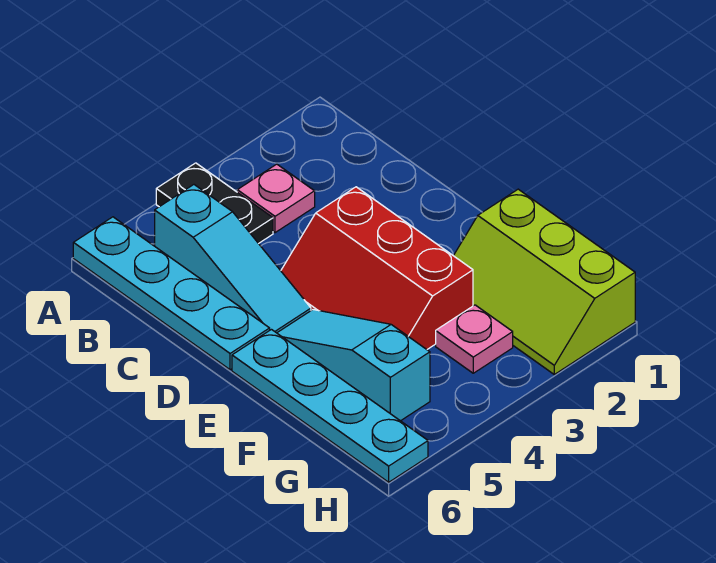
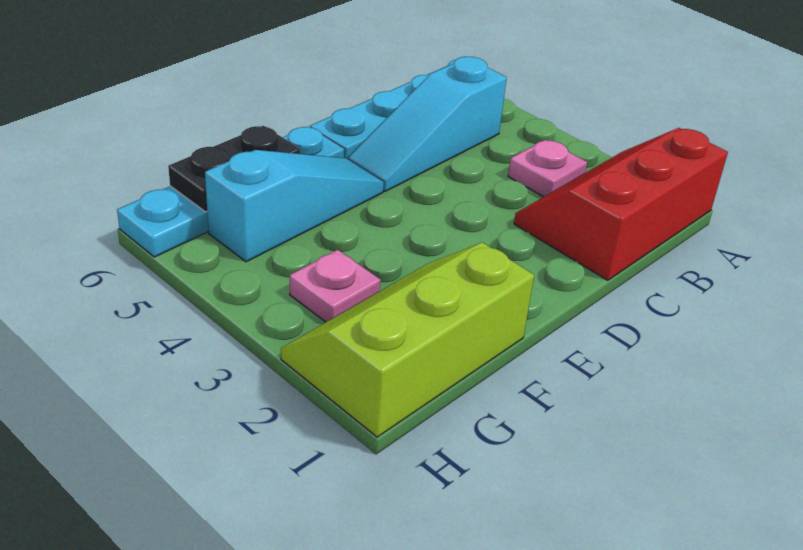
black 1x2 plate [156,163,273,243] -> black 1x2 plate moved to [168,126,300,212]
red 2x3 slope [281,187,473,349] -> red 2x3 slope moved to [514,128,728,280]

